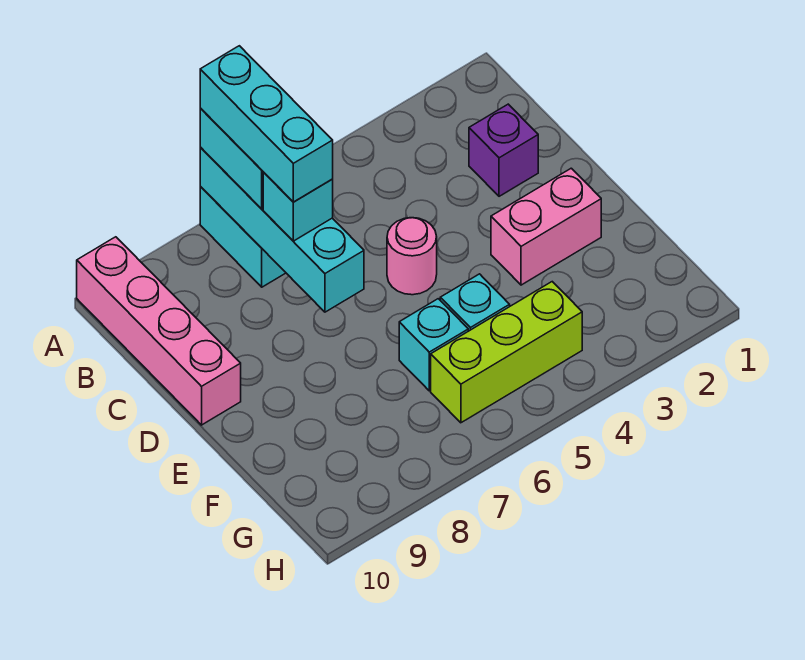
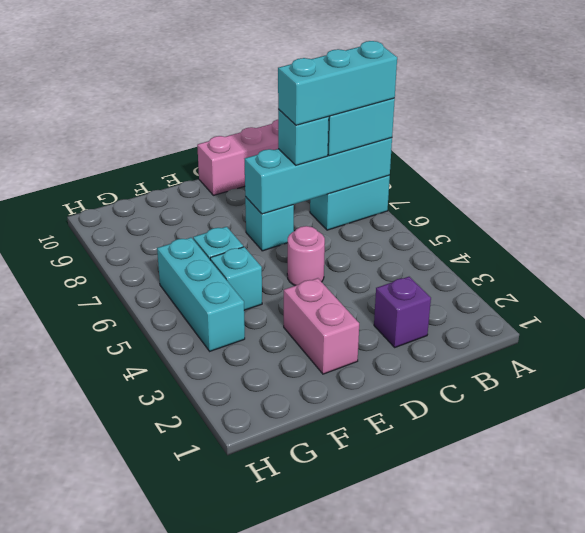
none -> cyan 1x1 brick [245,197,294,251]
lime 1x3 brick [431,282,582,423] -> cyan 1x3 brick [157,237,245,351]

